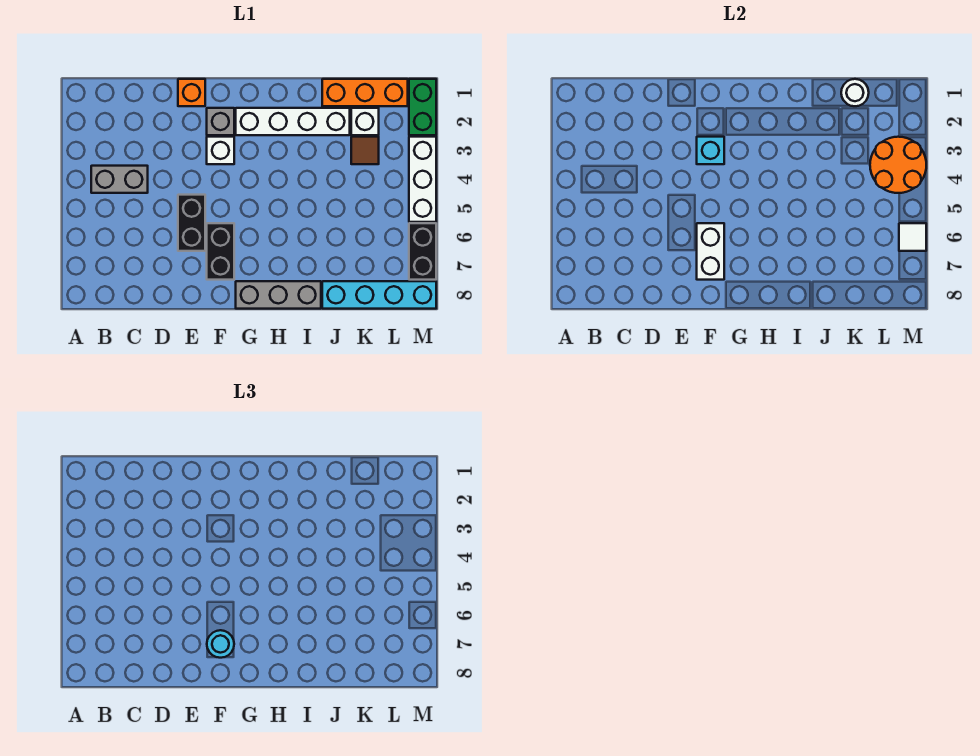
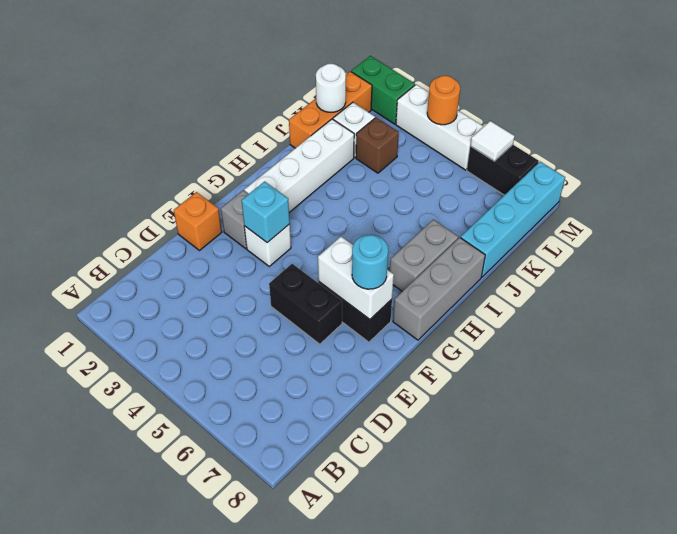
grey 1x2 brick [91,166,148,193] -> grey 1x2 brick moved to [390,220,458,291]
brown 1x1 tile [351,137,379,164] -> brown 1x1 brick [356,117,399,173]
orange 2x2 round brick [870,137,926,193] -> orange 1x1 round brick [427,76,460,125]

